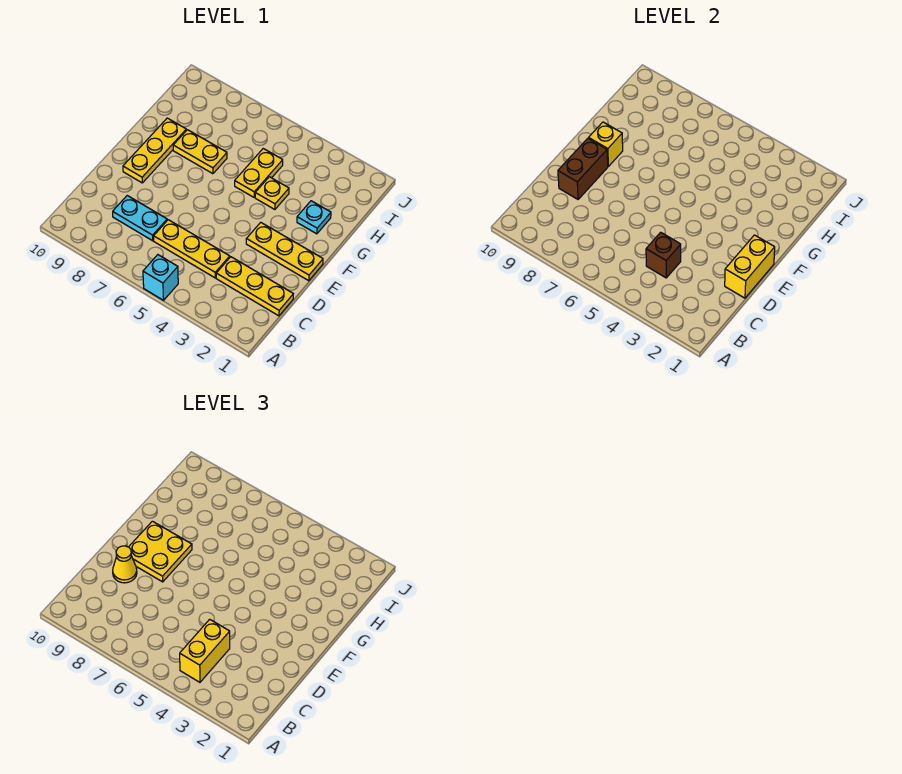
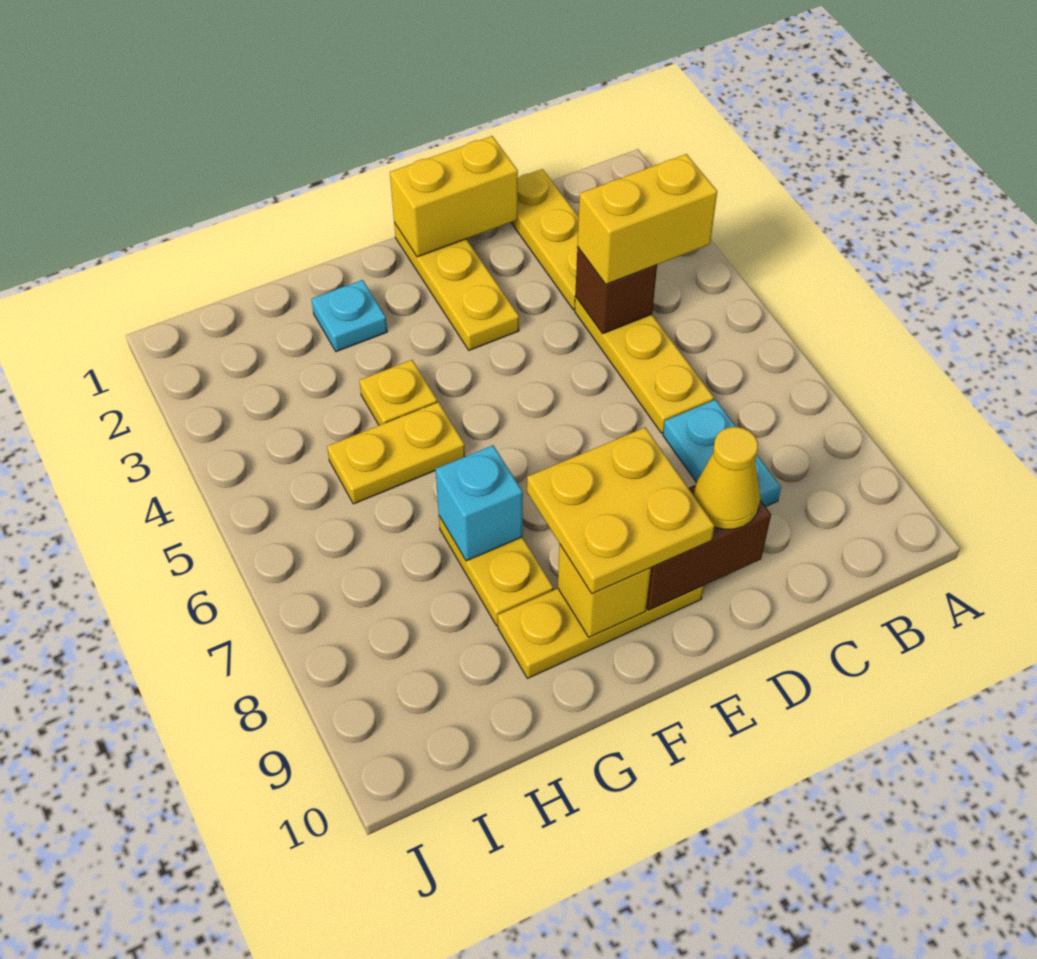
cyan 1x1 brick [143,255,178,300] -> cyan 1x1 brick moved to [436,445,523,561]

